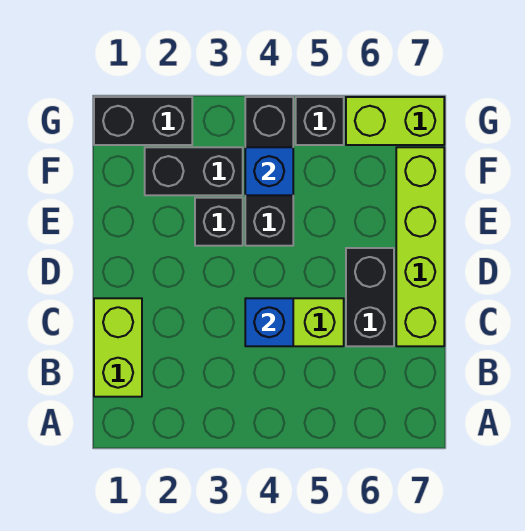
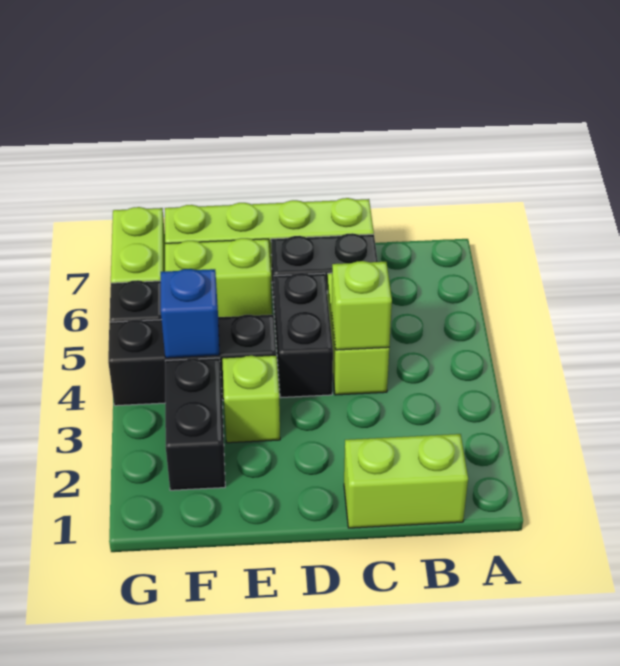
blue 1x1 brick [245,298,293,346] -> lime 1x1 brick [332,261,392,350]
black 1x1 brick [195,198,243,246] -> lime 1x1 brick [222,355,280,443]
none -> lime 1x2 brick [165,238,272,317]
black 1x2 brick [94,97,192,145] -> black 1x2 brick moved to [274,273,333,398]

